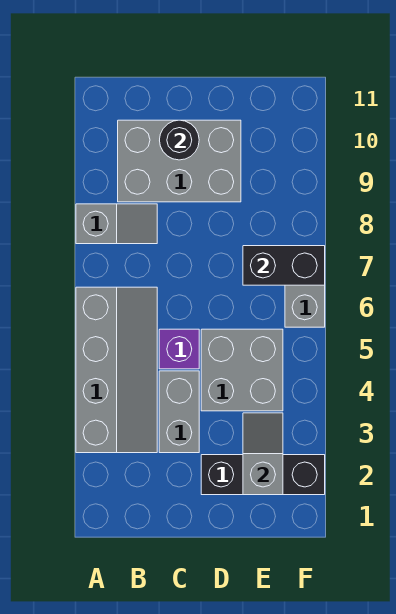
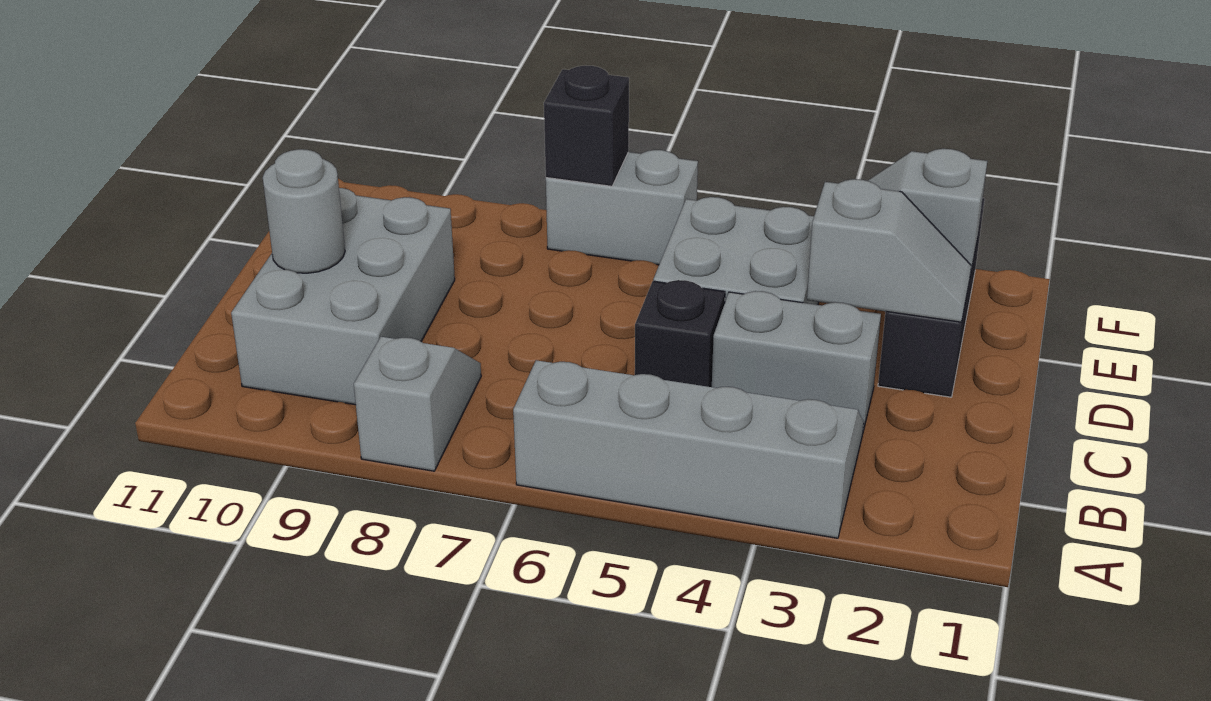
purple 1x1 brick [159,329,199,369] -> black 1x1 brick [635,280,725,387]
black 1x1 round brick [160,120,199,160] -> grey 1x1 round brick [263,149,345,273]
none -> grey 1x2 slope [807,179,971,322]
black 1x2 brick [243,246,325,285] -> black 1x1 brick [544,66,629,186]

